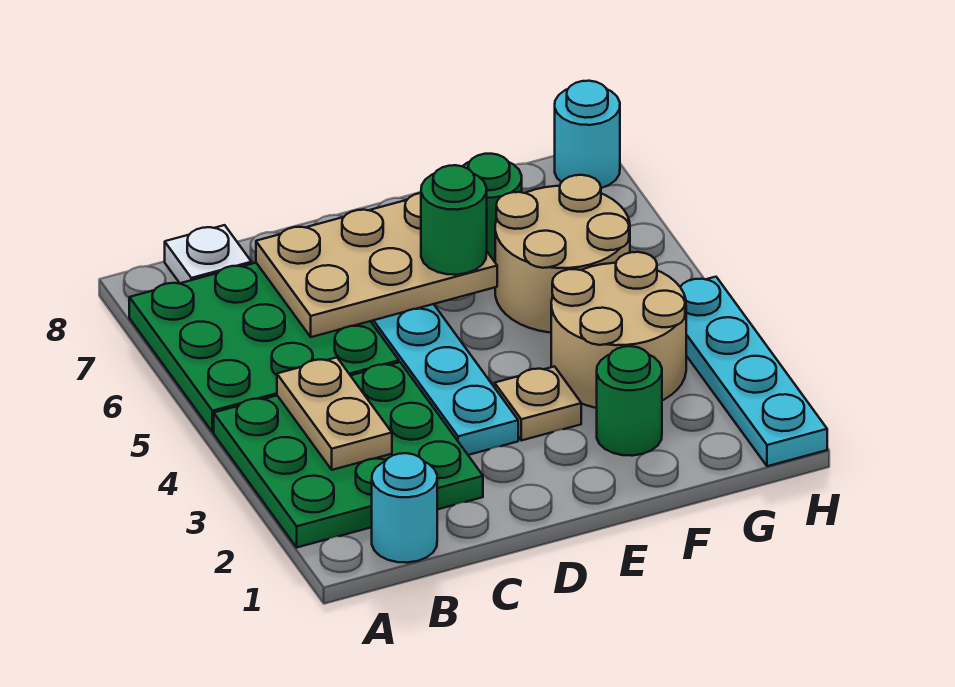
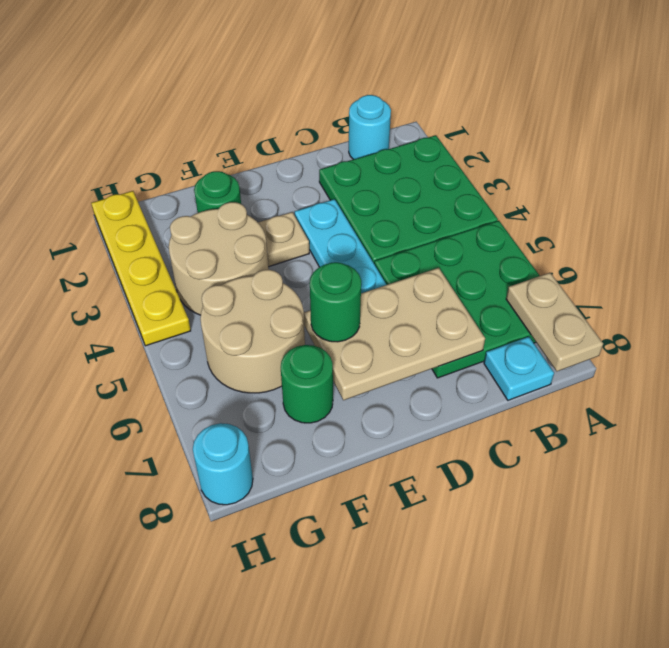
tan 1x2 plate [277,357,392,470] -> tan 1x2 plate moved to [506,273,603,371]
white 1x1 plate [165,225,252,283] -> cyan 1x1 plate [484,337,554,400]
cyan 1x4 plate [680,277,827,466] -> yellow 1x4 plate [91,191,191,346]

